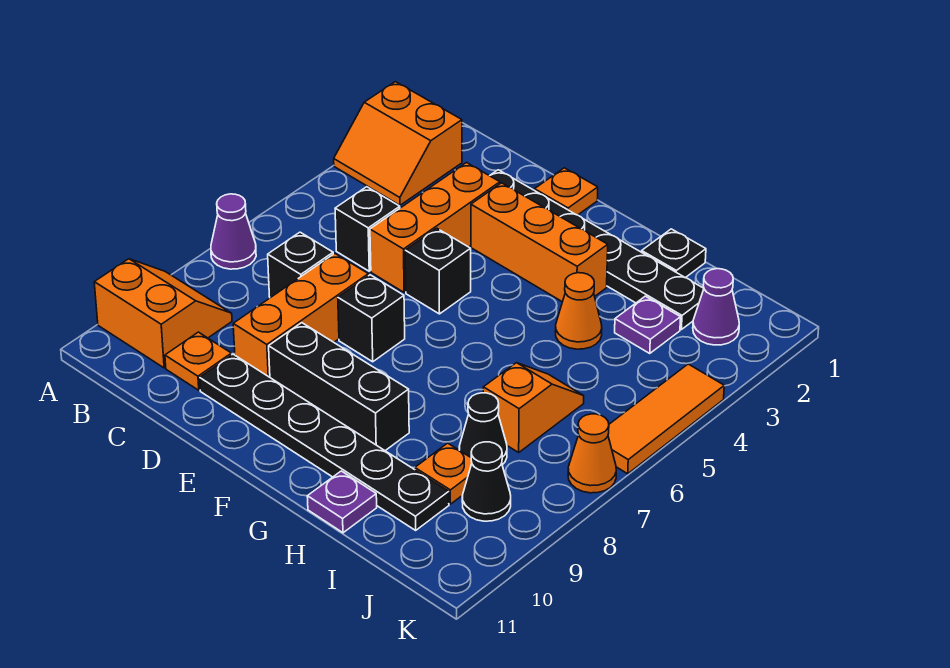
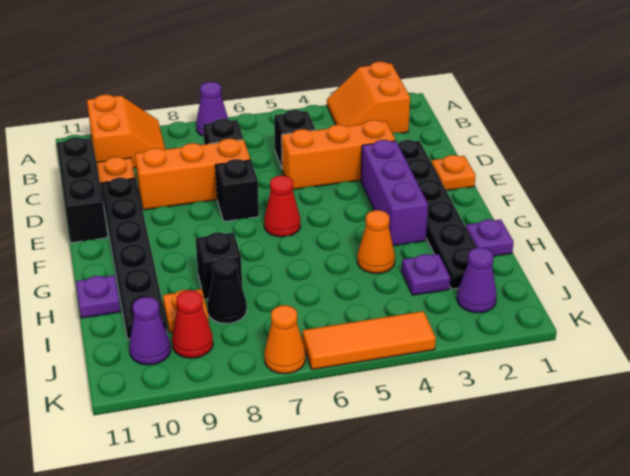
orange 1x3 brick [471,183,608,302] -> purple 1x3 brick [361,140,428,246]
black 1x1 brick [405,228,471,314] -> black 1x1 brick moved to [196,233,242,299]
black 1x3 brick [269,323,409,451] -> black 1x3 brick moved to [57,137,108,243]
none -> red 1x1 cone [264,176,300,237]
black 1x1 plate [642,229,706,278] -> purple 1x1 plate [466,219,514,256]
orange 1x2 slope [483,363,584,452] -> none
black 1x1 cone [462,442,511,521] -> red 1x1 cone [172,291,213,358]
none -> purple 1x1 cone [129,297,171,365]

